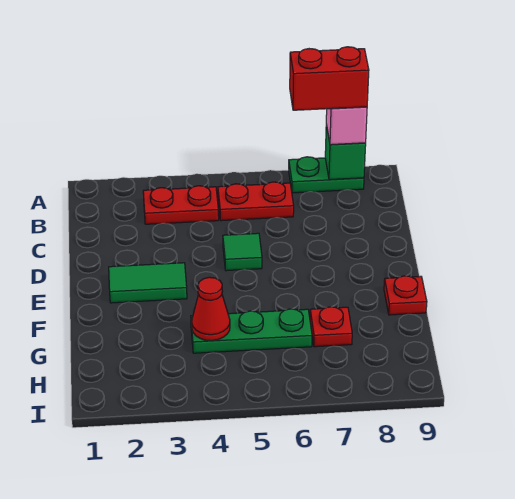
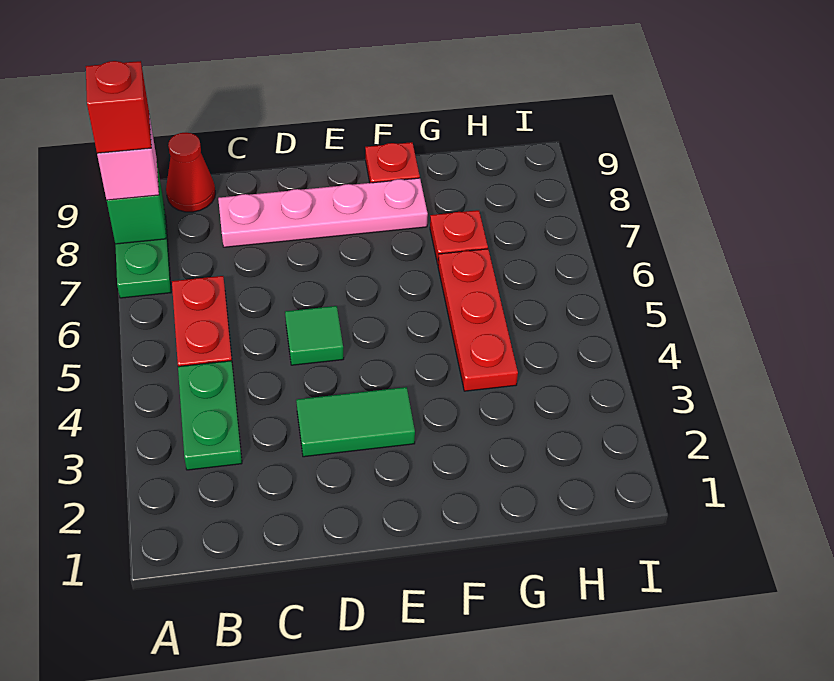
red 1x2 brick [290,47,369,110] -> red 1x1 brick [86,61,151,153]
red 1x2 plate [143,186,219,224] -> green 1x2 plate [178,361,242,470]
none -> pink 1x4 plate [218,178,428,247]
green 1x2 tile [109,263,187,303] -> green 1x2 tile turned to [296,387,415,457]
green 1x3 plate [191,309,312,353] -> red 1x3 plate [438,249,518,391]
red 1x1 cone [192,277,230,341] -> red 1x1 cone moved to [166,133,215,212]

